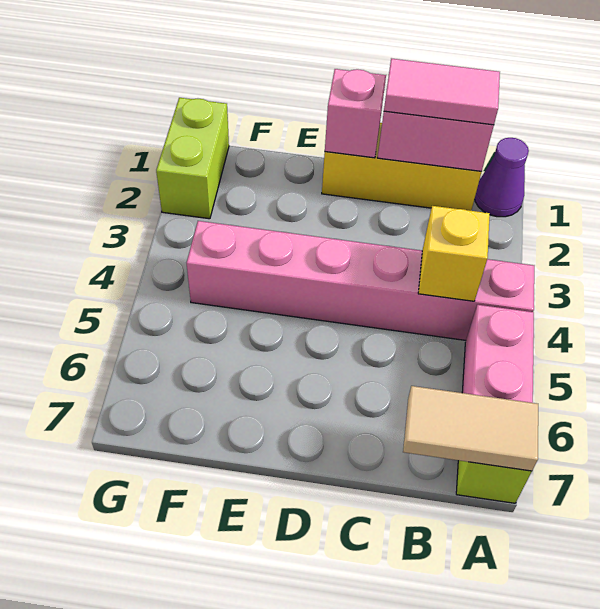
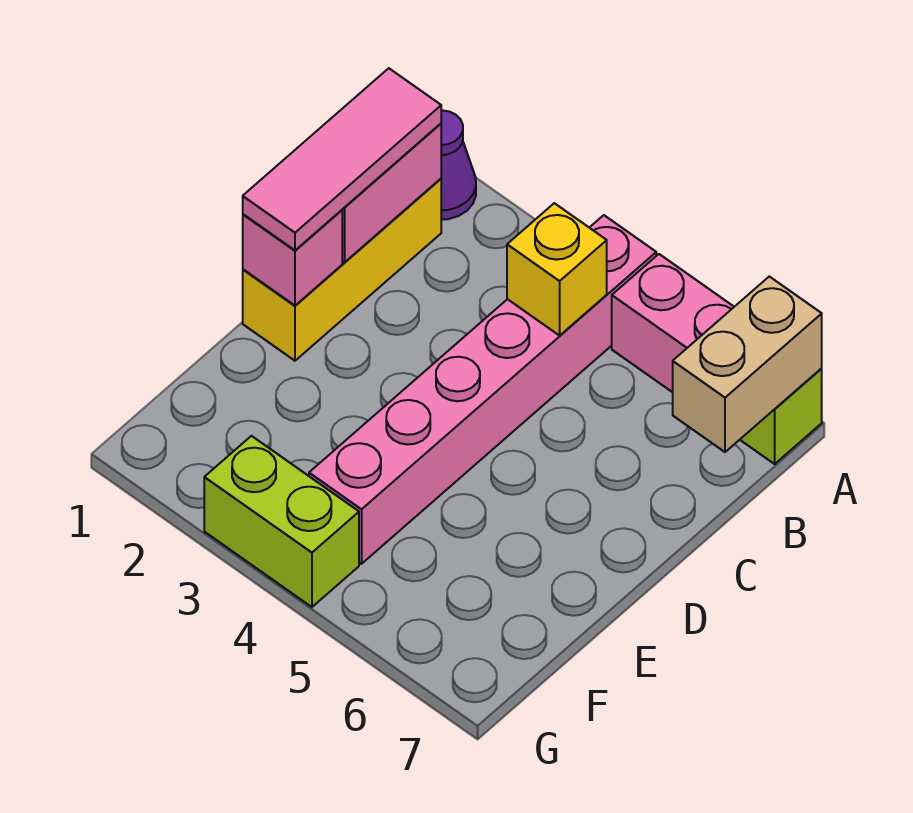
tan 1x2 tile [403,386,538,471] -> tan 1x2 brick [673,276,822,452]
pink 1x2 tile [384,58,500,125] -> pink 1x3 tile [243,68,441,250]
lime 1x2 brick [156,98,229,219] -> lime 1x2 brick moved to [204,436,359,607]

